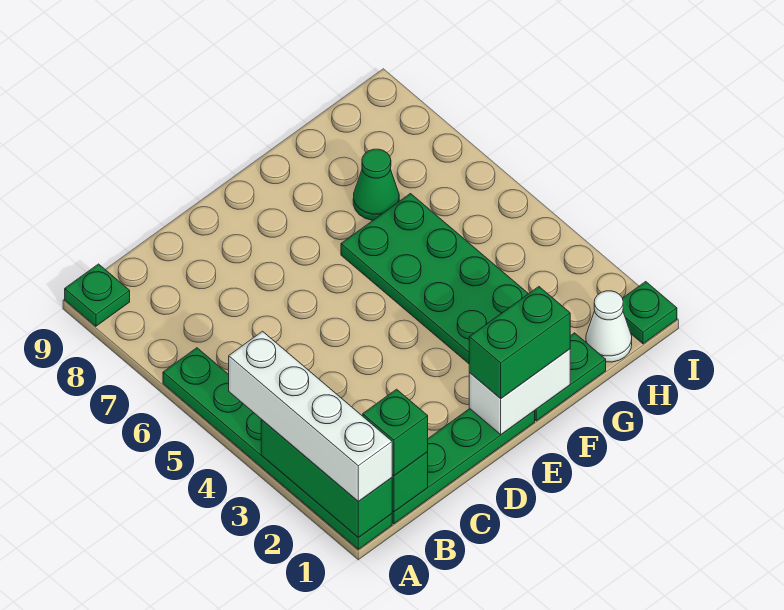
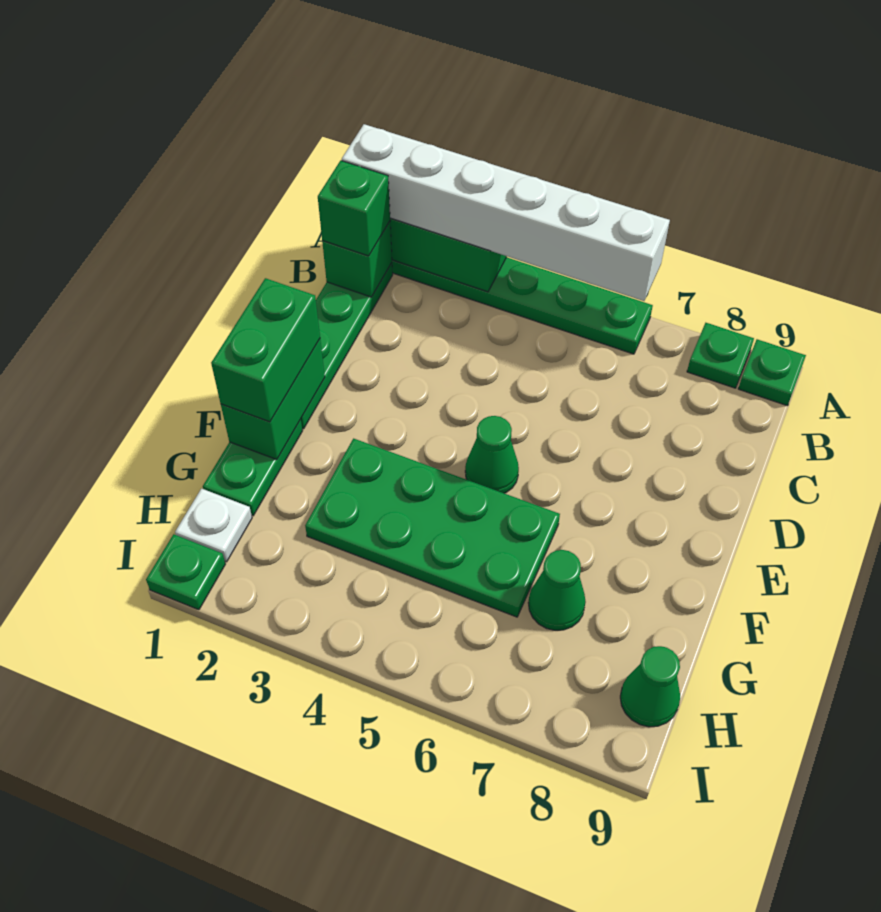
white 1x4 brick [229,331,392,501] -> white 1x6 brick [342,124,670,301]
none -> green 1x1 plate [687,323,754,388]
white 1x2 brick [469,349,570,434] -> green 1x2 brick [221,339,325,460]
none -> green 1x1 cone [465,416,519,493]
white 1x1 cone [586,291,632,362] -> white 1x1 plate [175,489,252,562]
none -> green 1x1 cone [620,646,680,727]

